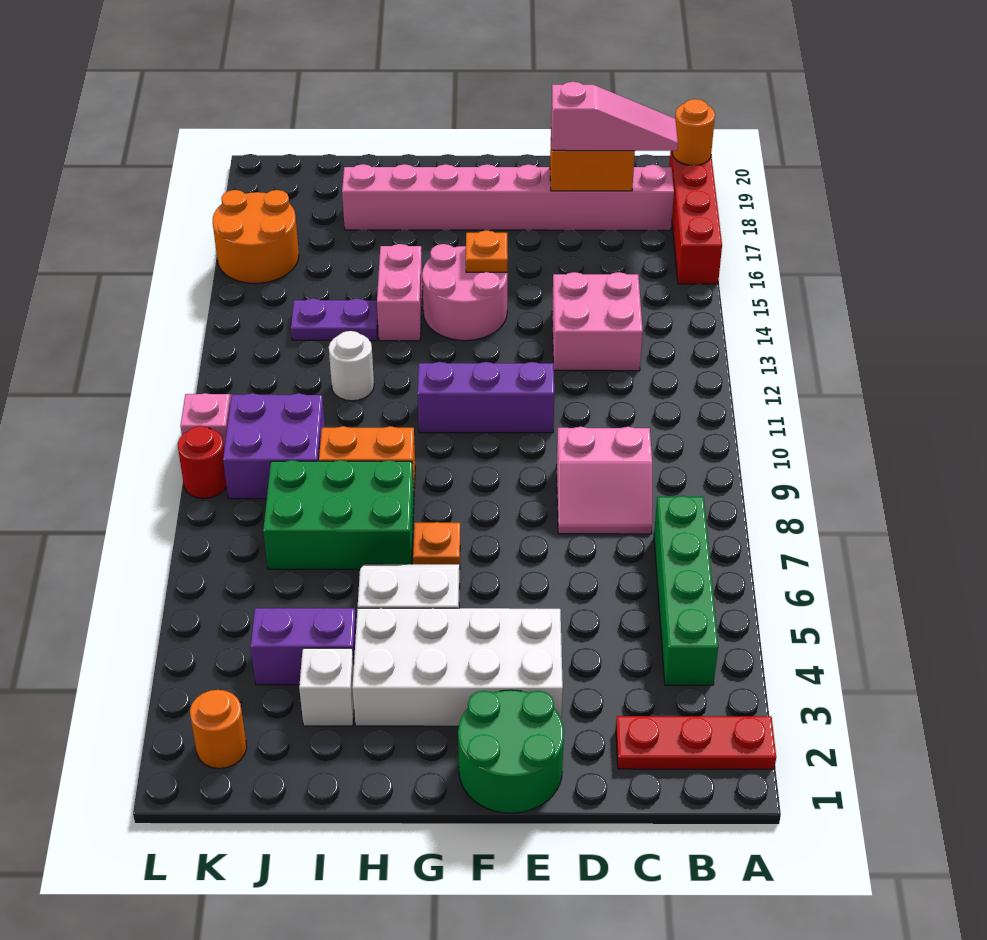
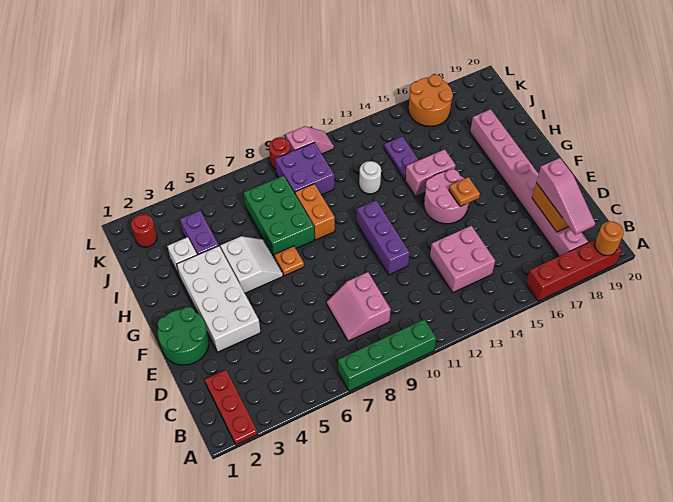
green 1x4 brick [654,496,718,685] -> green 1x4 brick moved to [338,319,436,391]
orange 1x1 round brick [190,690,247,769] -> red 1x1 round brick [131,214,157,247]

